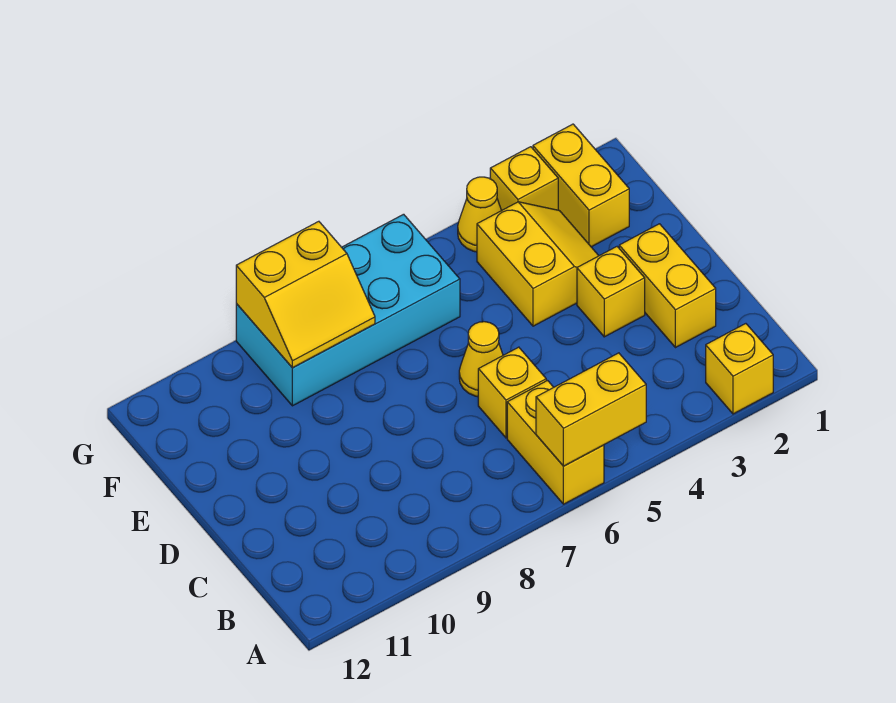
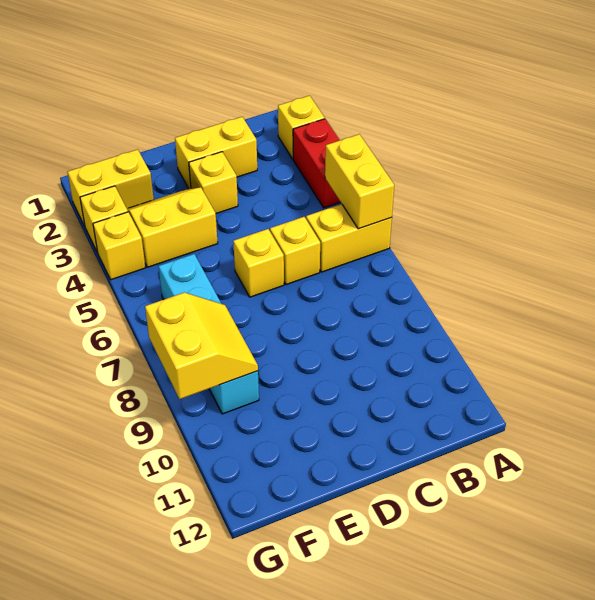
none -> red 1x2 brick [293,119,340,208]
yellow 1x1 cone [459,322,503,397] -> yellow 1x1 brick [233,229,284,297]
cyan 2x4 brick [236,214,460,406] -> cyan 1x4 brick [159,254,259,414]
yellow 1x1 cone [458,177,501,252] -> yellow 1x1 brick [93,212,145,280]

